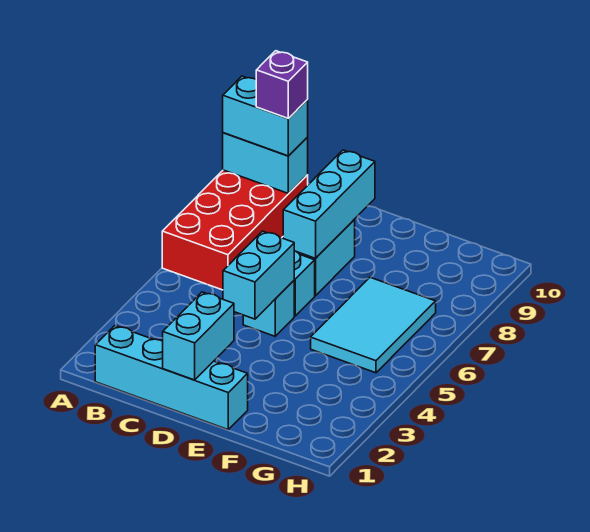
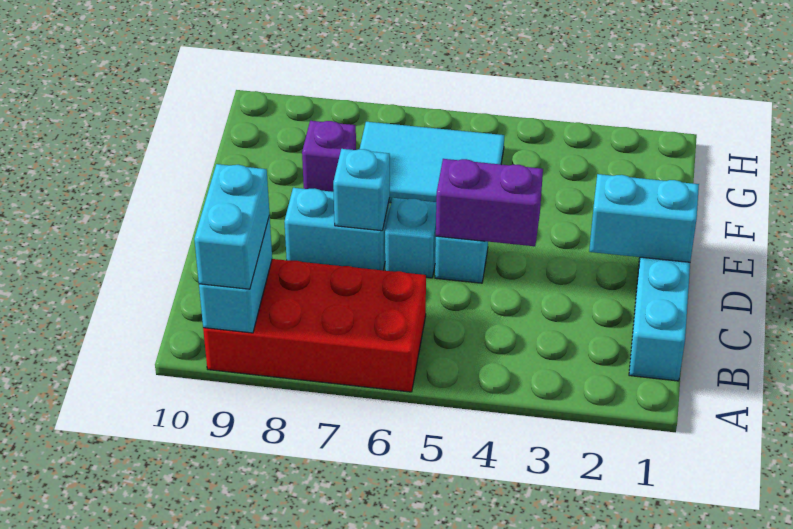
purple 1x1 brick [256,51,308,118] -> purple 1x1 brick moved to [302,121,356,192]
cyan 1x2 brick [223,231,294,319] -> purple 1x2 brick [436,159,543,246]
cyan 1x3 brick [283,150,375,258] -> cyan 1x1 brick [333,149,390,231]

